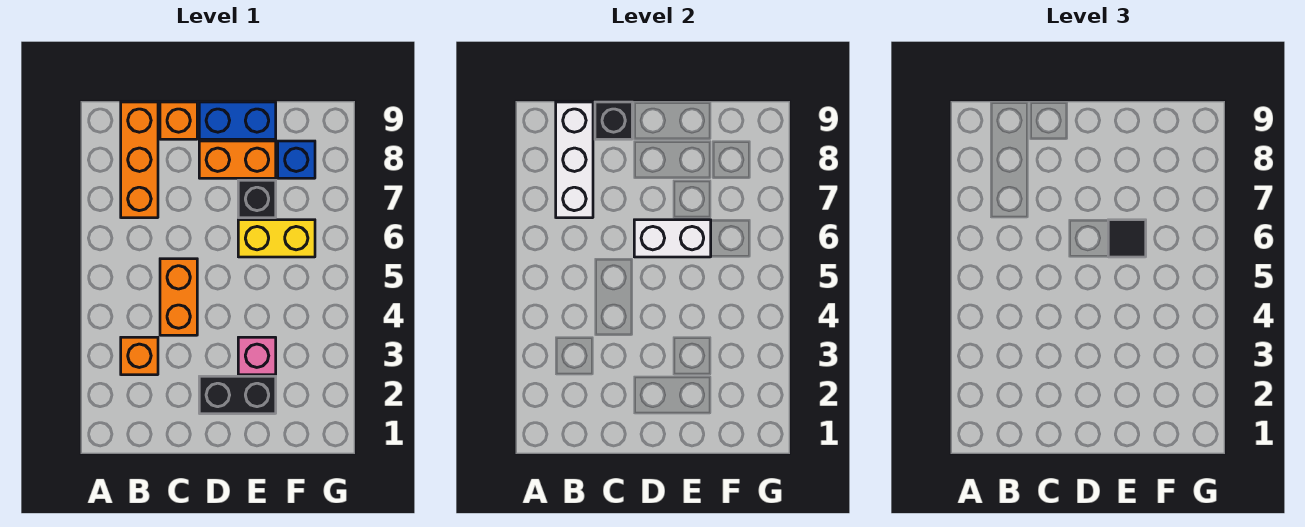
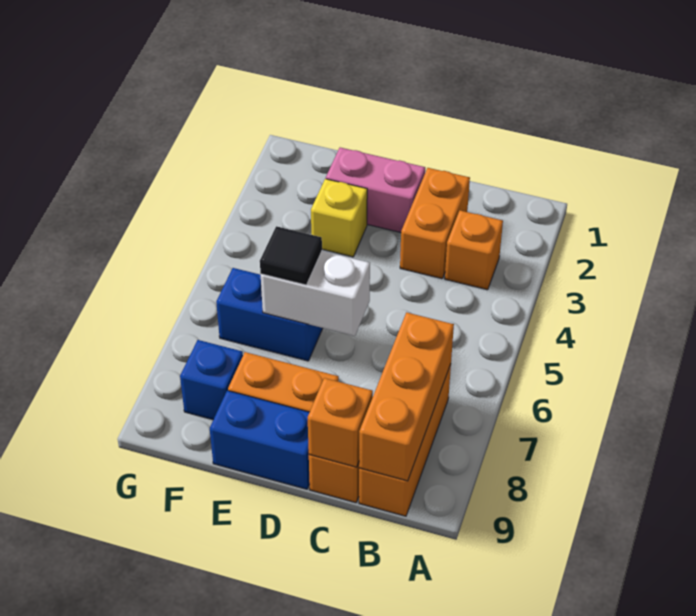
white 1x3 brick [556,102,593,218] -> orange 1x3 brick [359,312,454,481]
orange 1x2 brick [160,259,197,335] -> orange 1x2 brick moved to [400,168,470,279]
black 1x1 brick [595,102,632,139] -> orange 1x1 brick [308,378,373,467]
black 1x2 brick [199,376,276,414] -> pink 1x2 brick [326,148,425,233]
pink 1x1 brick [238,337,276,375] -> yellow 1x1 brick [311,179,367,257]
yellow 1x2 brick [238,220,315,257] -> blue 1x2 brick [216,268,323,361]
black 1x1 brick [238,180,276,218] -> none

